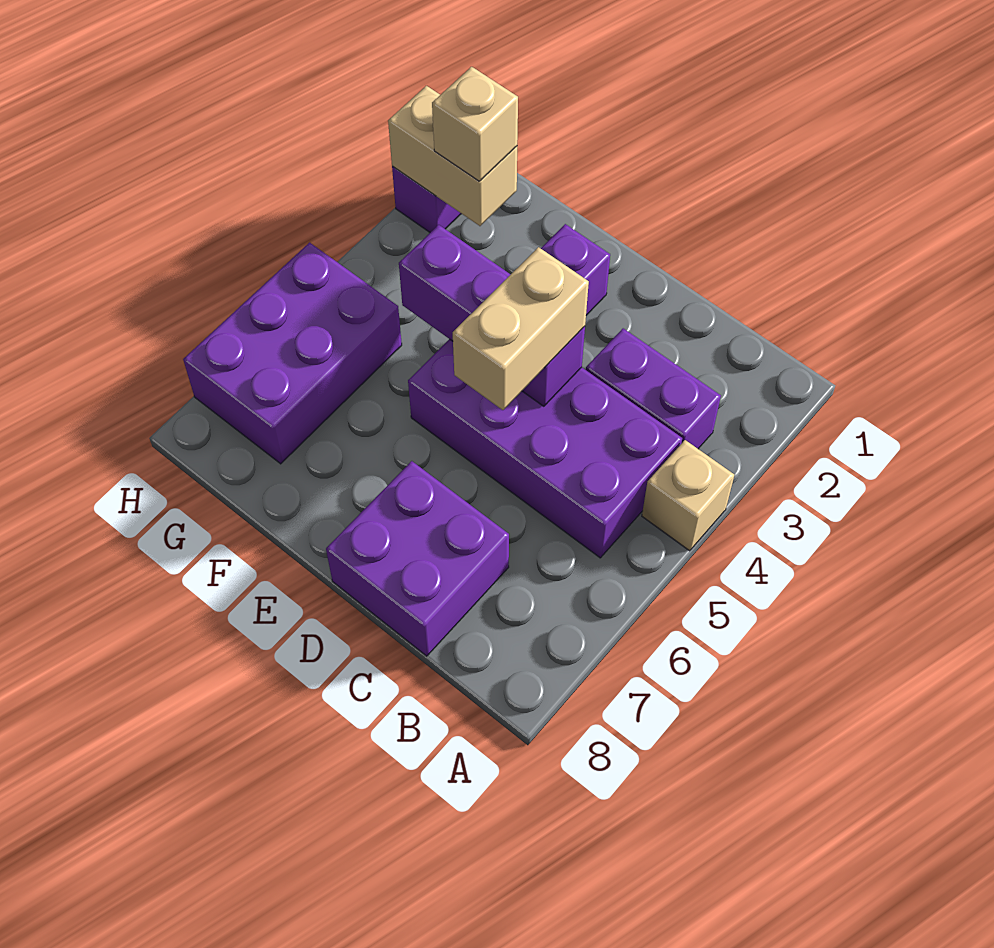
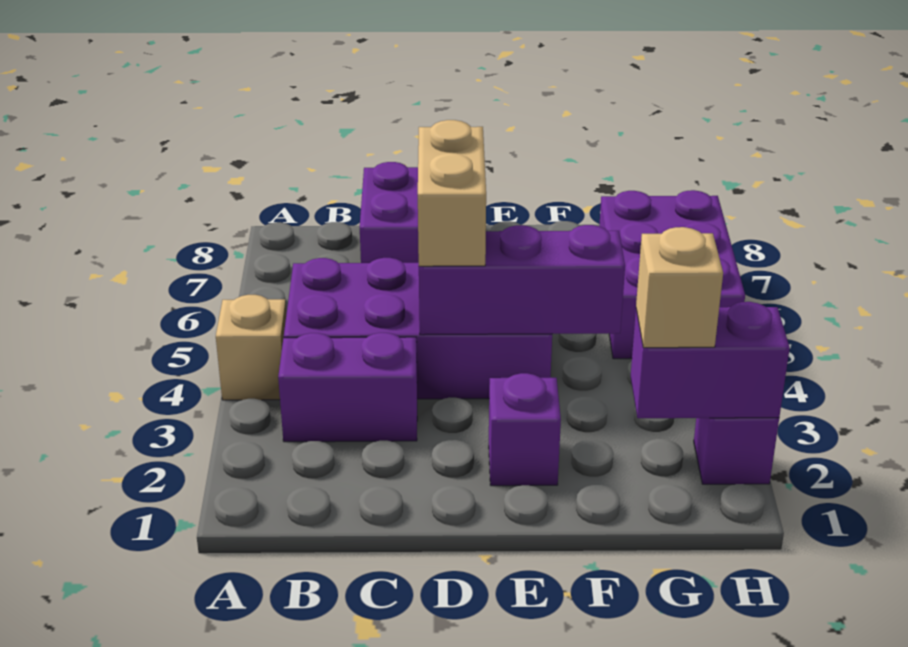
tan 1x2 brick [388,86,517,226] -> purple 1x2 brick [631,302,790,418]

